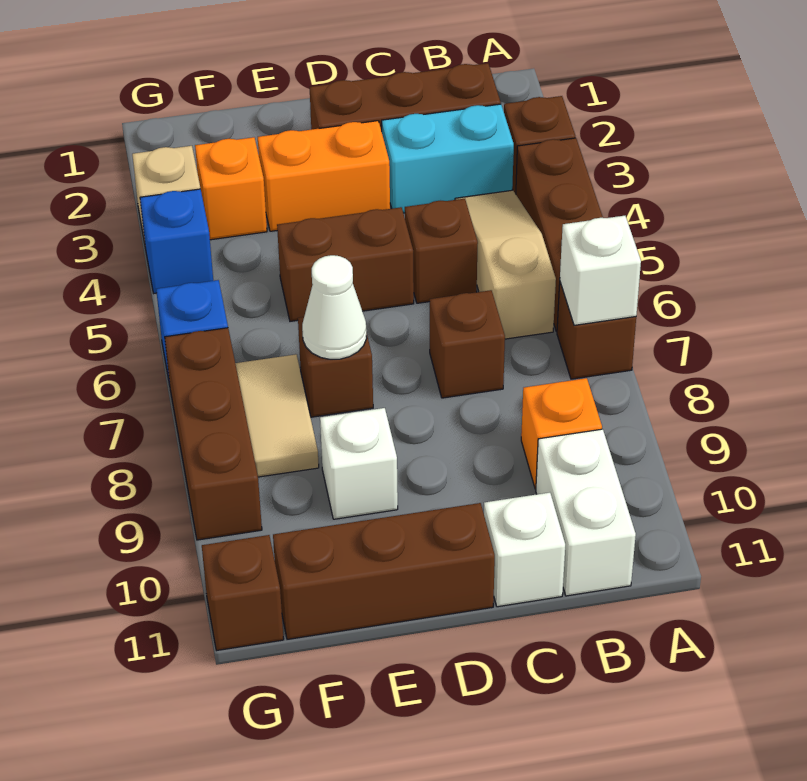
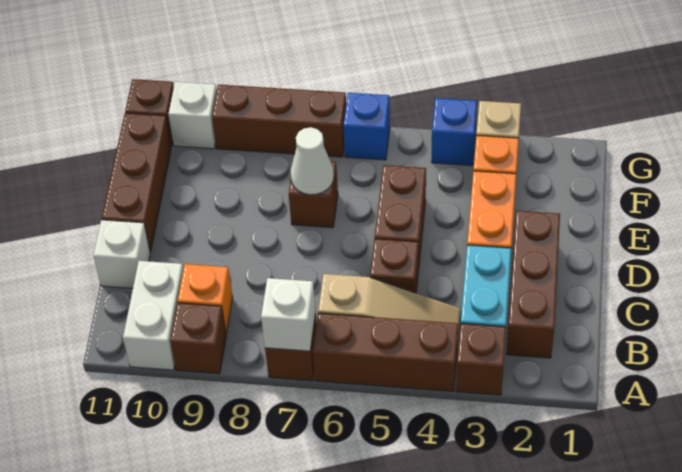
white 1x2 brick [536,429,636,596] -> white 1x2 brick turned to [123,261,183,370]
brown 1x1 brick [430,290,505,398] -> brown 1x1 brick moved to [170,303,226,374]
white 1x1 brick [320,408,398,519] -> white 1x1 brick moved to [168,82,217,149]
tan 1x2 tile [235,354,319,477] -> none

